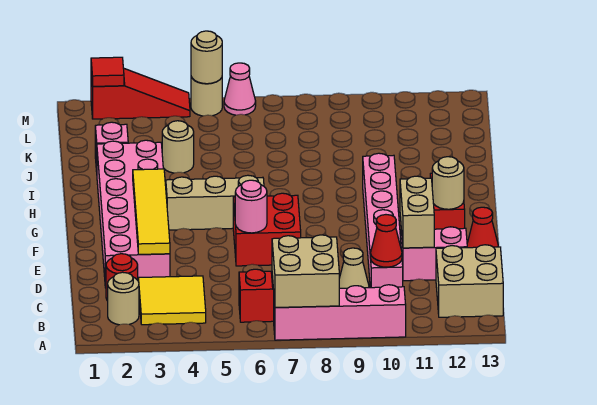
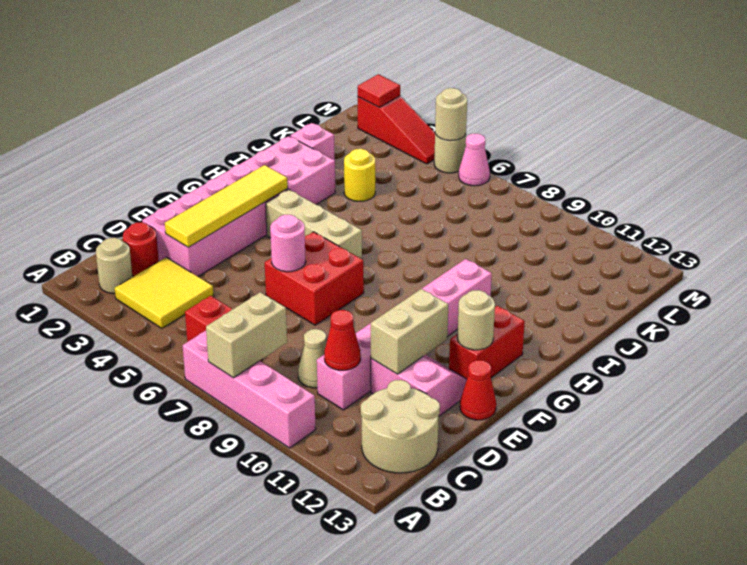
tan 2x2 brick [272,235,339,308] -> tan 1x2 brick [206,292,287,378]
tan 2x2 brick [436,245,503,317] -> tan 2x2 round brick [361,380,440,473]
tan 1x1 round brick [162,121,194,173] -> yellow 1x1 round brick [344,149,375,201]

